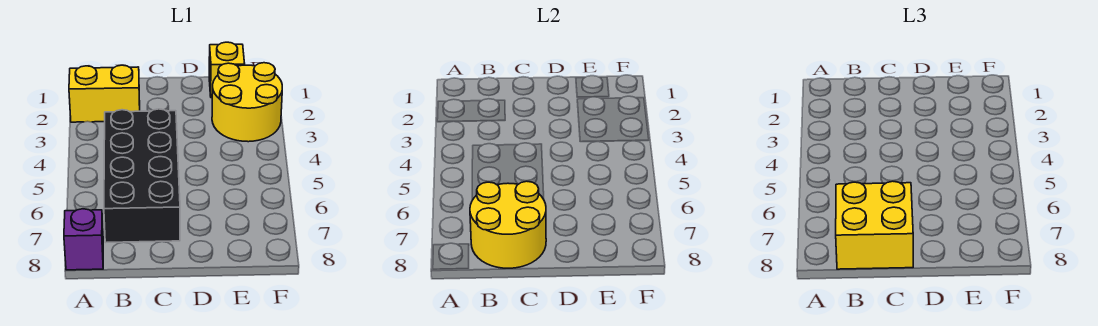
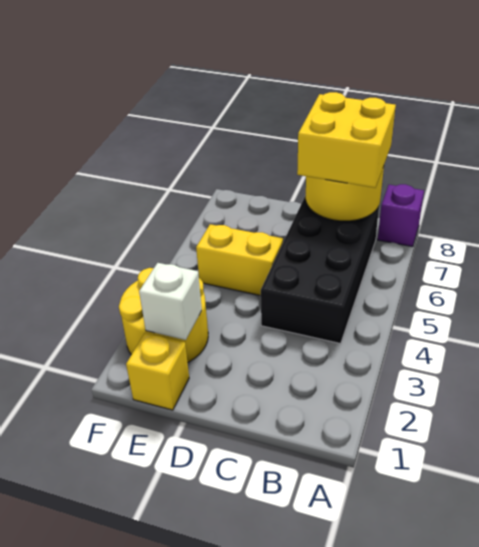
yellow 1x2 brick [69,65,140,122] -> yellow 1x2 brick moved to [196,224,283,296]
none -> white 1x1 brick [139,263,202,340]

